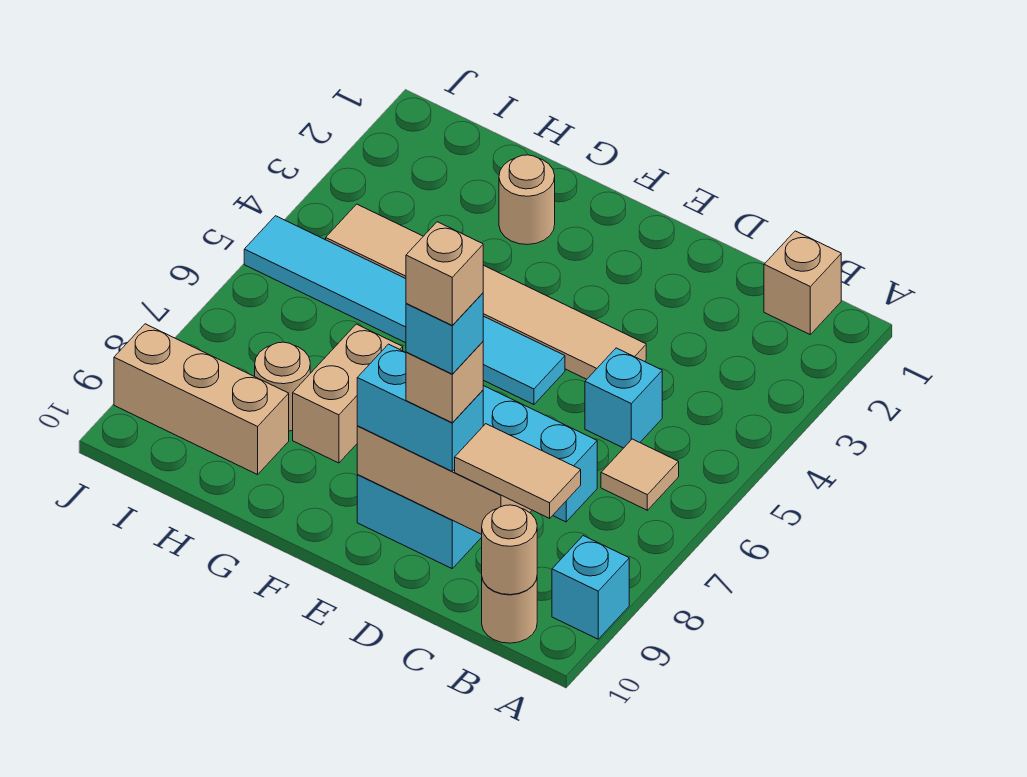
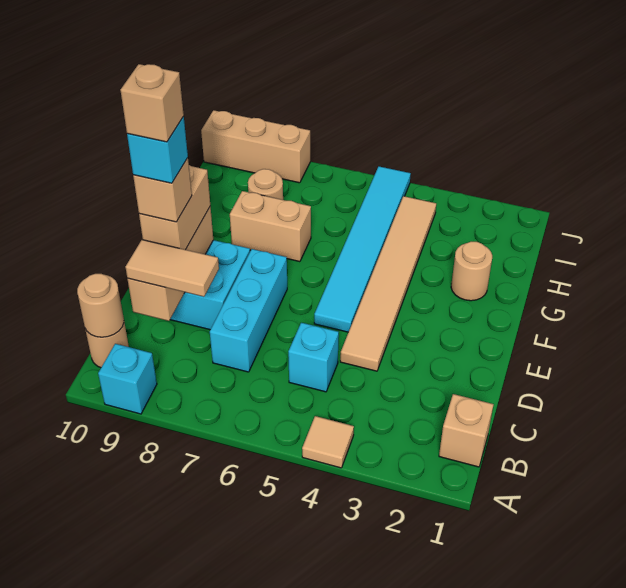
tan 1x1 tile [601,439,679,510] -> tan 1x1 tile moved to [302,416,354,468]
tan 1x2 tile [455,424,581,518] -> tan 1x2 tile turned to [125,240,219,297]
cyan 1x2 brick [357,344,483,471] -> tan 1x2 brick [139,165,210,250]
tan 1x3 brick [114,324,289,475] -> tan 1x3 brick turned to [201,110,310,183]

